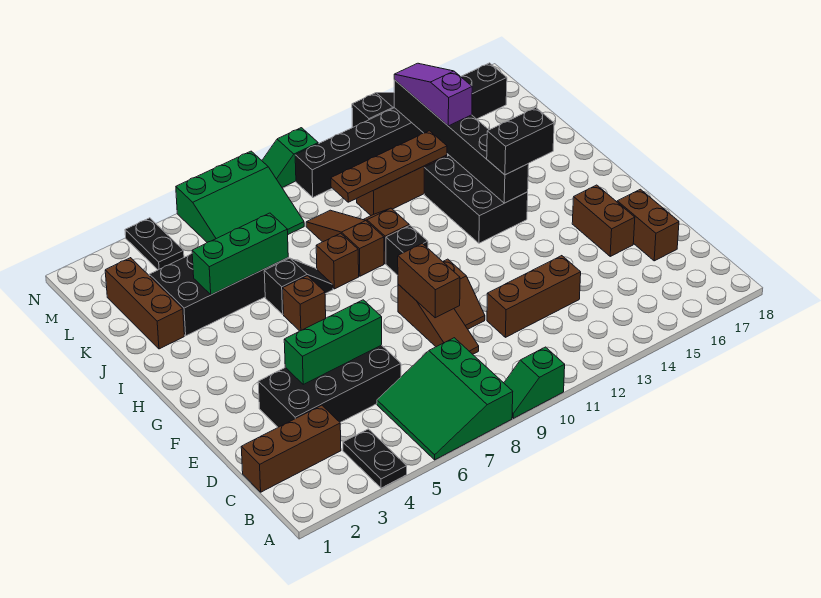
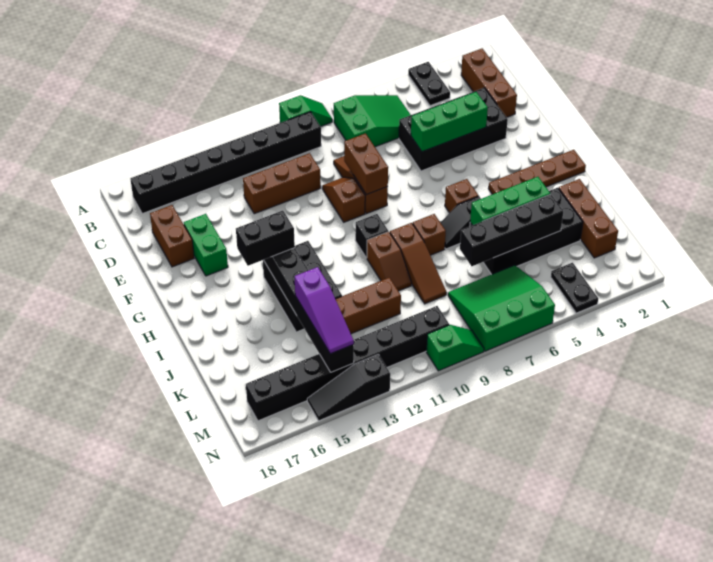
green 3x3 slope [377,338,513,460] -> green 2x3 slope [334,95,410,147]
none -> black 1x8 brick [130,112,321,214]
brown 1x3 brick [241,405,341,492] -> brown 1x3 brick turned to [461,48,517,117]
brown 1x2 brick [572,185,635,256] -> green 1x2 brick [184,214,228,276]
none -> black 1x4 brick [460,194,563,266]
brown 1x4 plate [331,131,447,202] -> brown 1x4 plate moved to [489,150,586,194]

